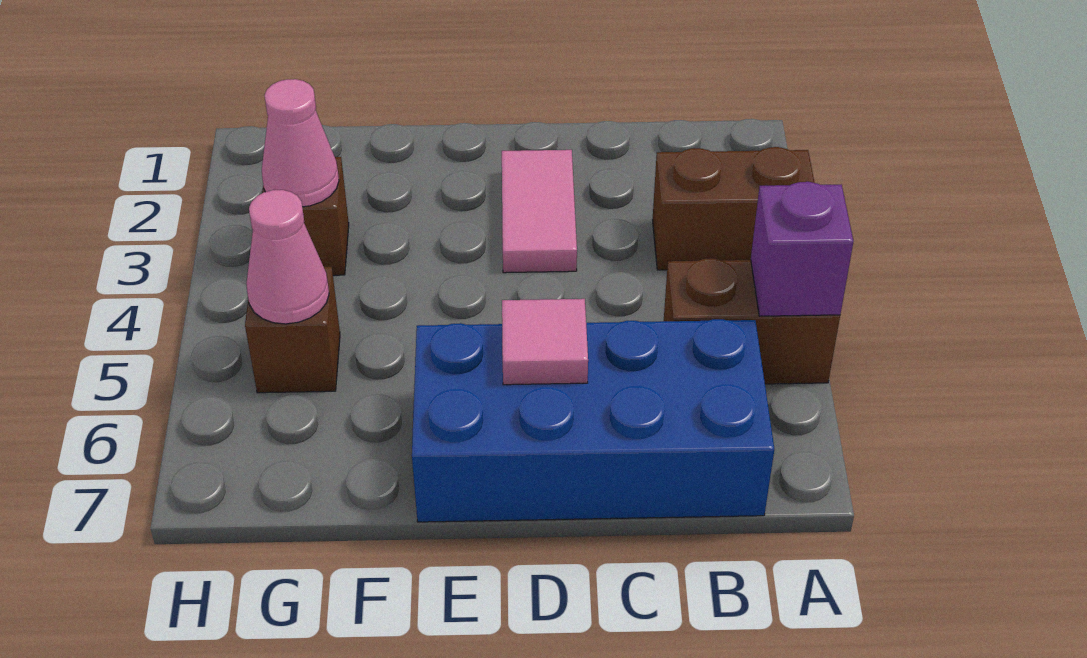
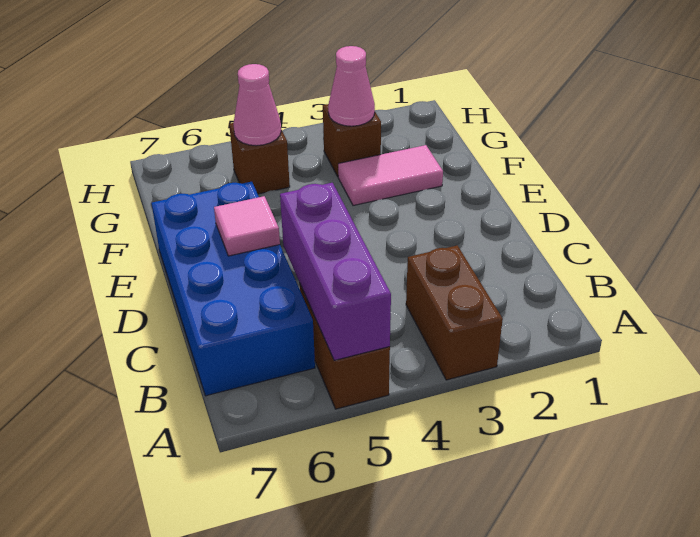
purple 1x1 brick [751,182,854,316] -> purple 1x3 brick [280,183,391,360]
pink 1x2 tile [502,150,577,273] -> pink 1x2 tile moved to [338,145,443,206]

